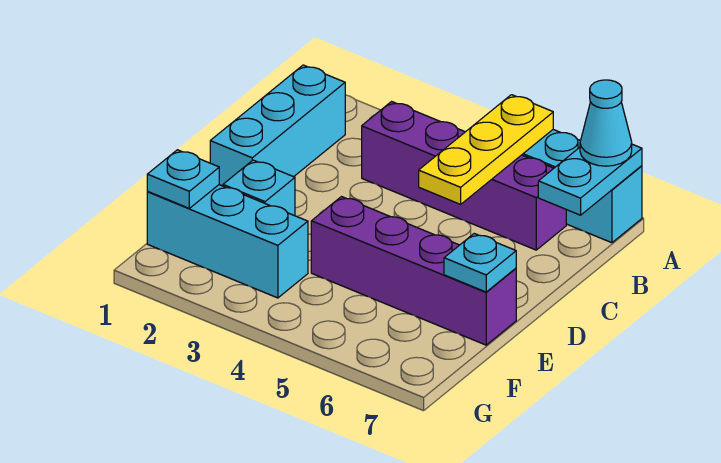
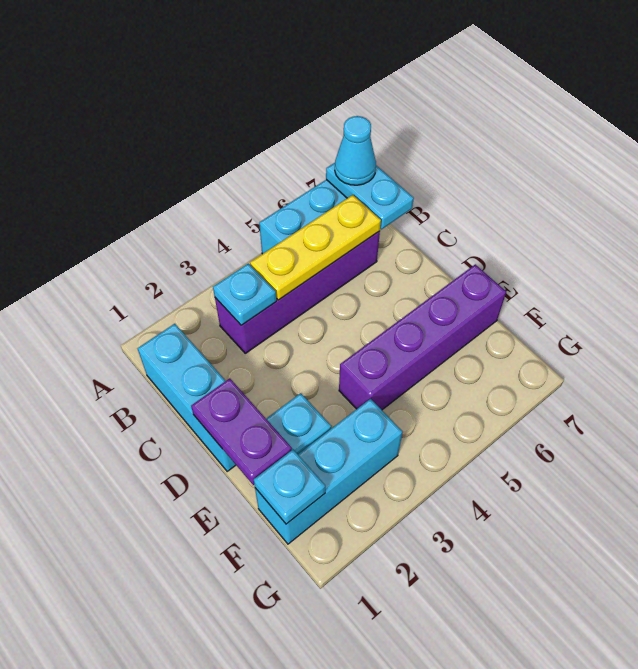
yellow 1x3 plate [419,95,553,204] -> yellow 1x3 plate turned to [250,195,381,300]
none -> purple 1x2 plate [191,378,292,485]
cyan 1x1 plate [444,234,516,292] -> cyan 1x1 plate moved to [213,263,276,325]

